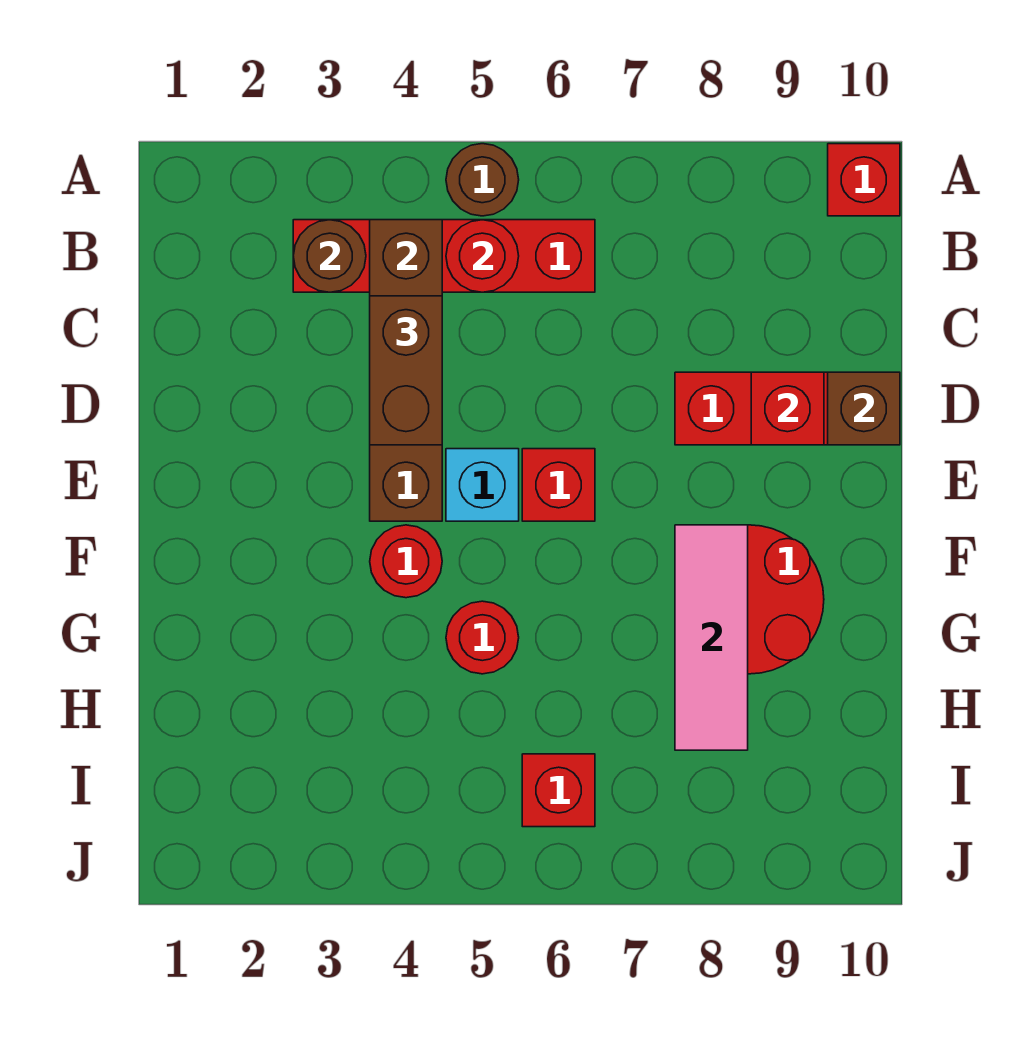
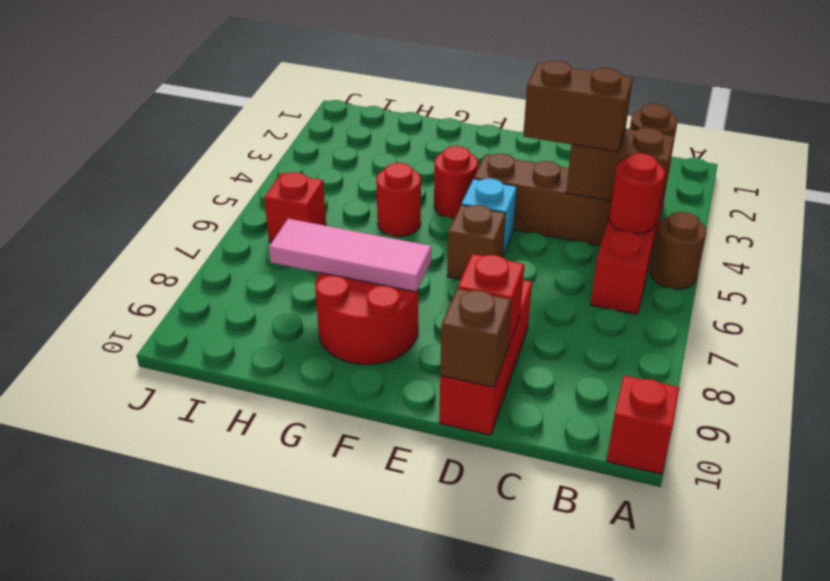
red 1x1 brick [522,449,595,521] -> brown 1x1 brick [447,205,506,280]

